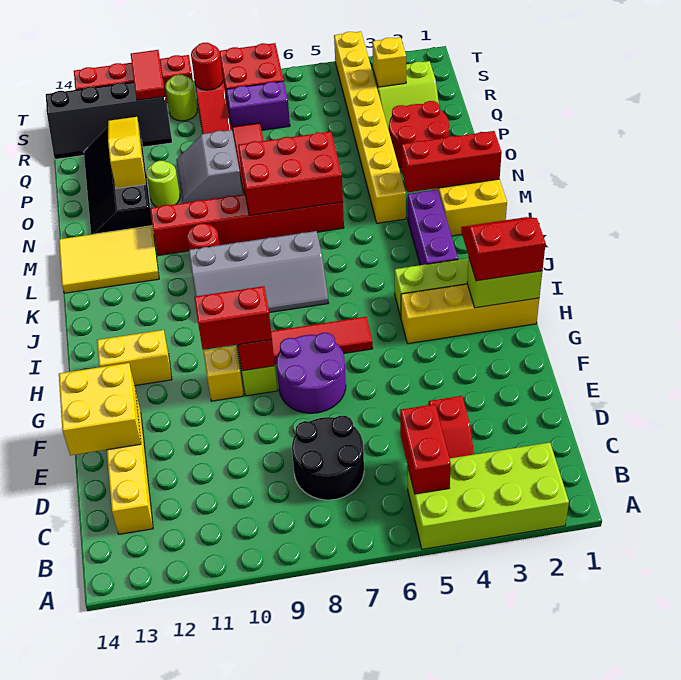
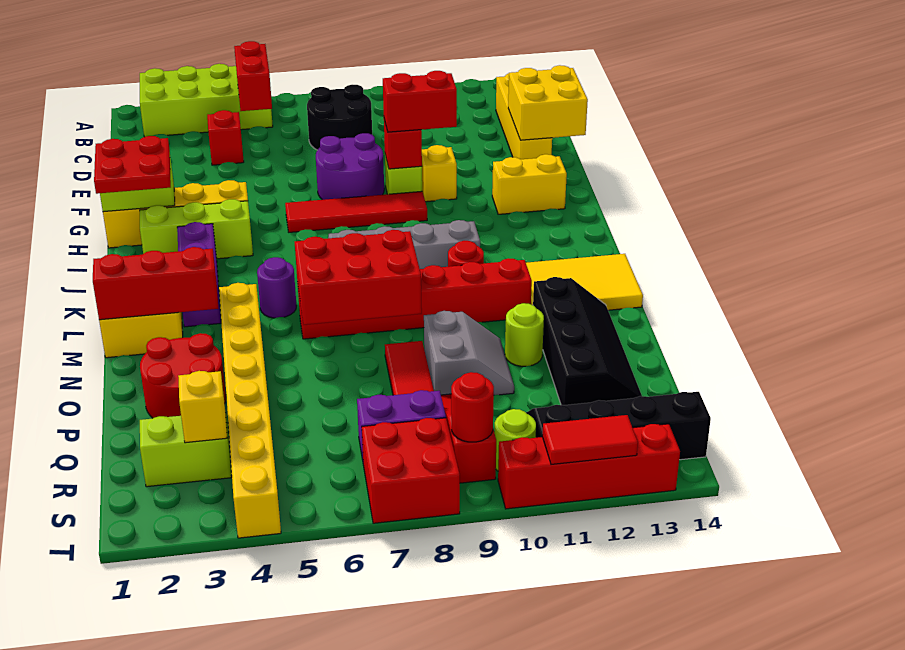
red 2x2 slope [461,217,546,281] -> red 2x2 plate [94,136,171,194]
none -> purple 1x1 round brick [257,257,297,318]
yellow 1x3 slope [108,117,146,189] -> none
red 1x2 tile [131,50,165,100] -> red 1x2 tile turned to [542,415,638,464]

